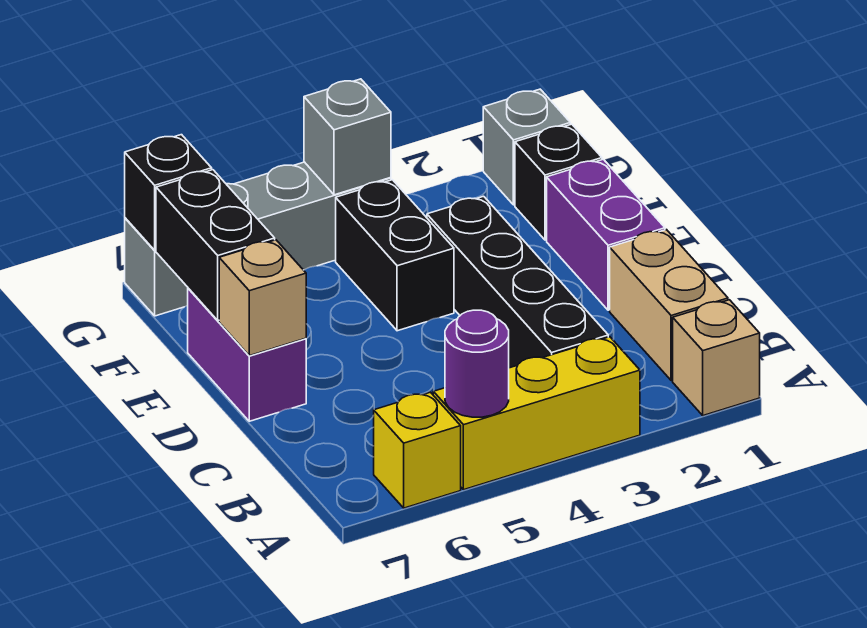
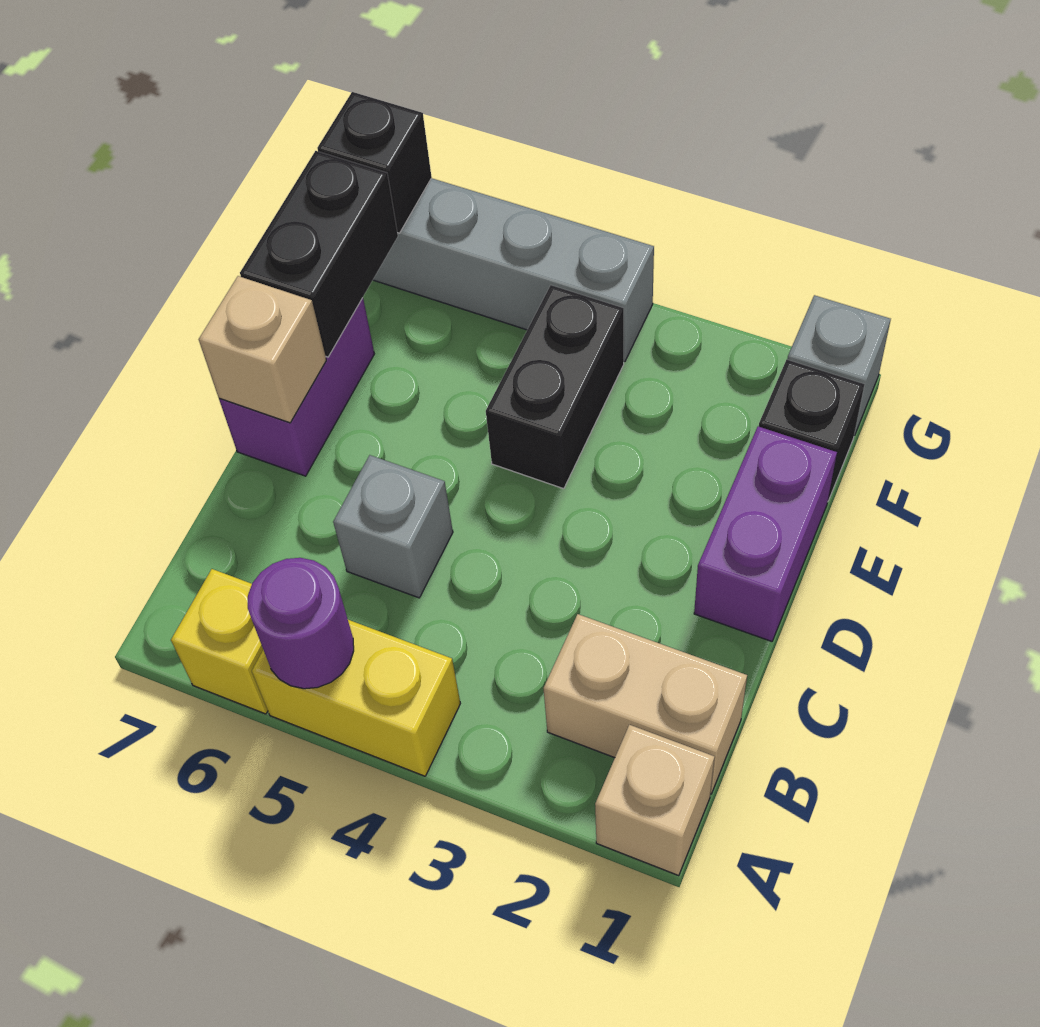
yellow 1x3 brick [433,337,640,490] -> yellow 1x2 brick [252,620,460,776]
tan 1x2 brick [610,230,728,381] -> tan 1x2 brick turned to [543,614,747,794]
black 1x4 brick [427,196,608,368] -> none
grey 1x1 brick [304,79,391,195] -> grey 1x1 brick moved to [333,455,453,598]

